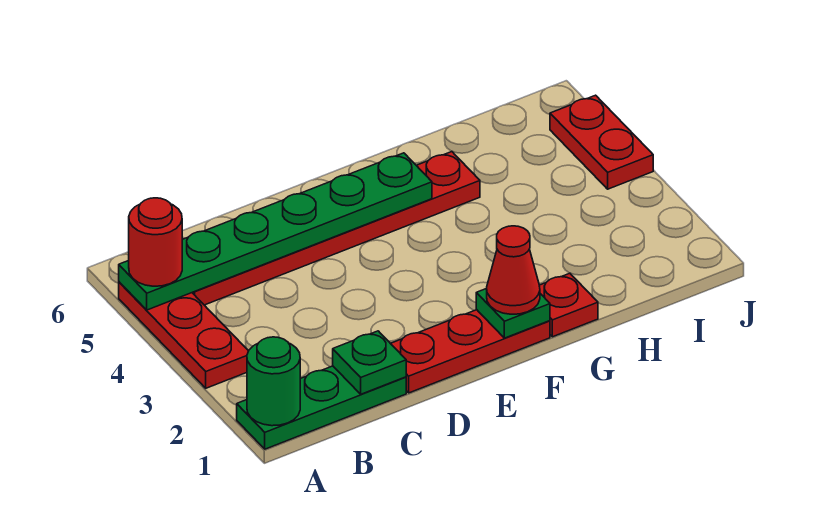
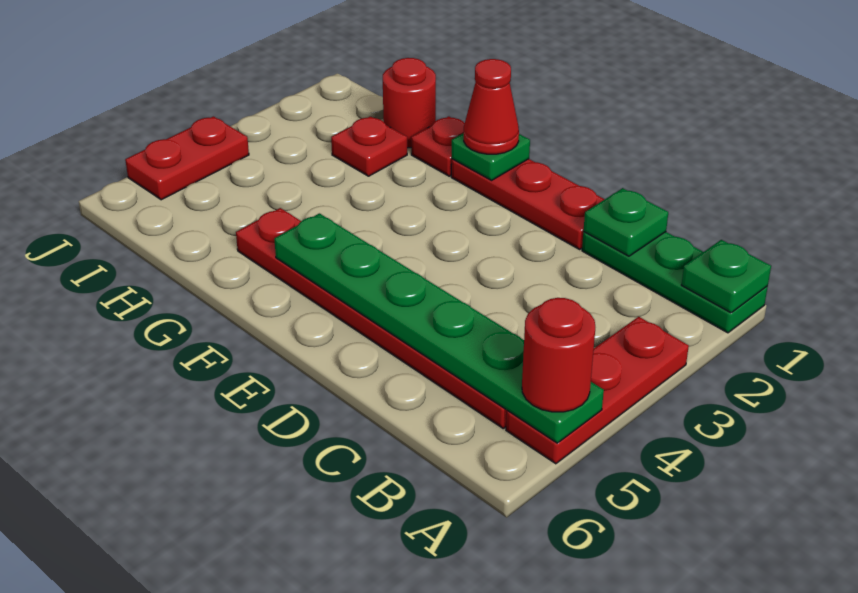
green 1x1 round brick [247,337,300,426] -> green 1x1 plate [682,240,771,313]
none -> red 1x1 round brick [383,58,436,148]
none -> red 1x1 plate [331,116,407,176]

